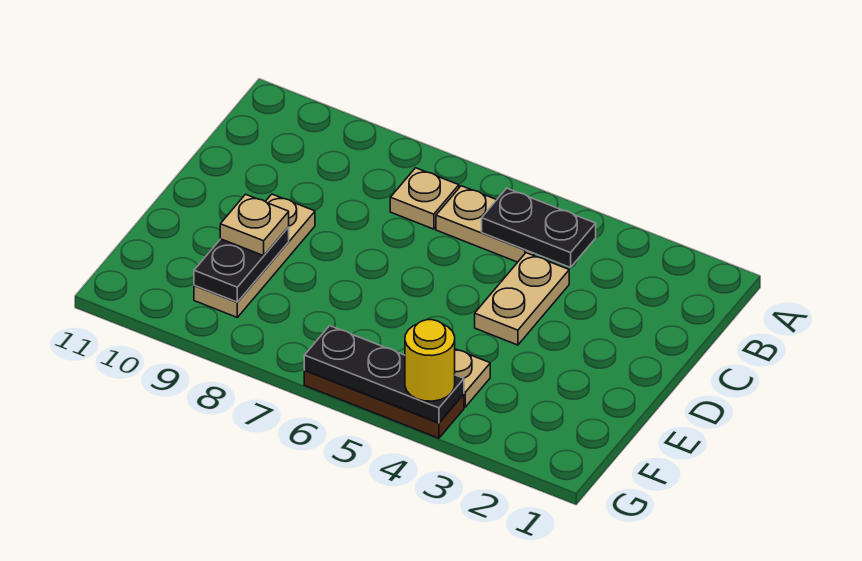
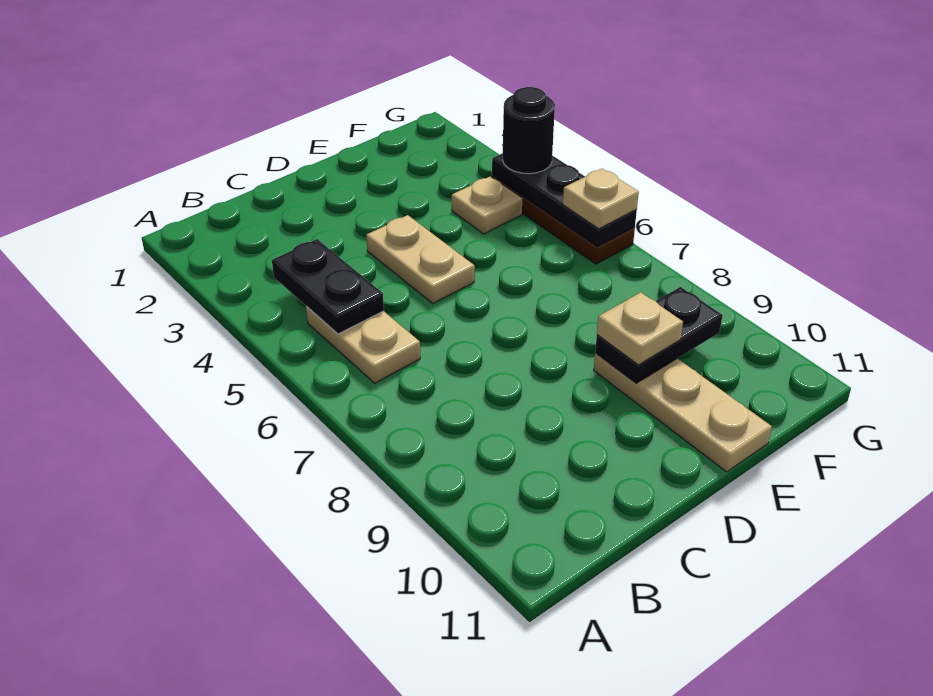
tan 1x1 plate [390,168,459,229] -> tan 1x1 plate moved to [563,169,639,229]
tan 1x2 plate [475,253,569,345] -> tan 1x2 plate turned to [366,215,475,303]
tan 1x3 plate [194,194,315,317] -> tan 1x3 plate turned to [594,353,772,472]
yellow 1x1 round brick [405,320,455,401] -> black 1x1 round brick [503,87,555,174]

